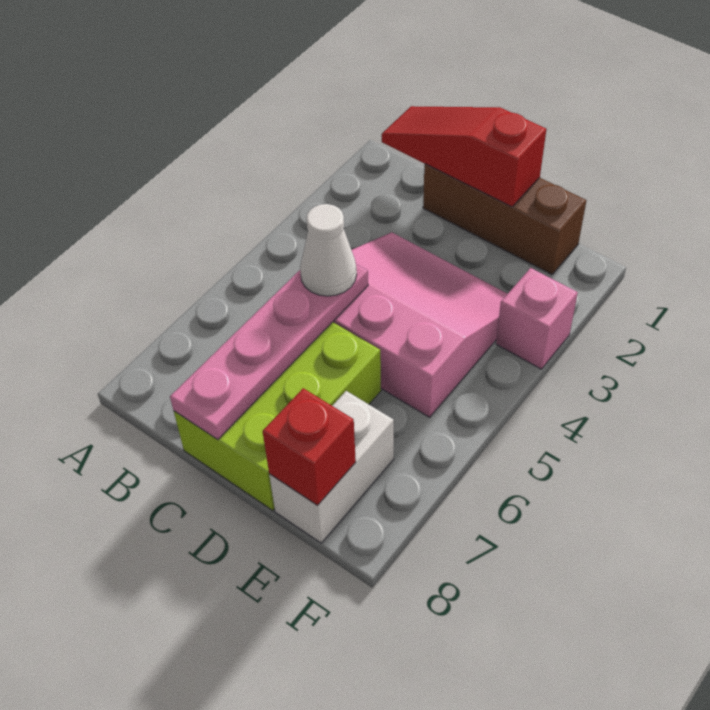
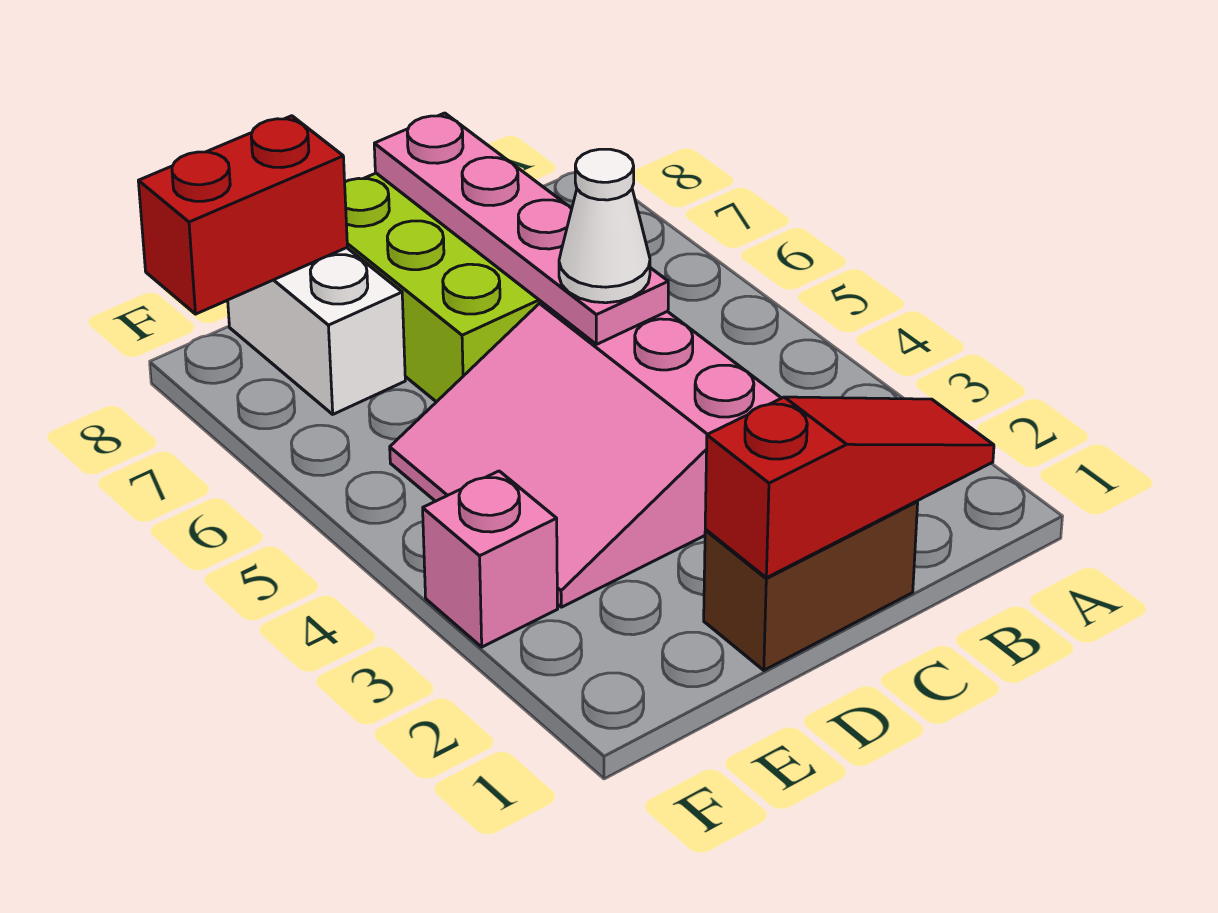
brown 1x3 brick [423,164,586,274] -> brown 1x2 brick [704,501,918,670]
pink 3x3 slope [333,232,507,417] -> pink 3x3 slope turned to [390,302,781,607]
red 1x1 brick [263,388,356,506] -> red 1x2 brick [138,116,347,314]

